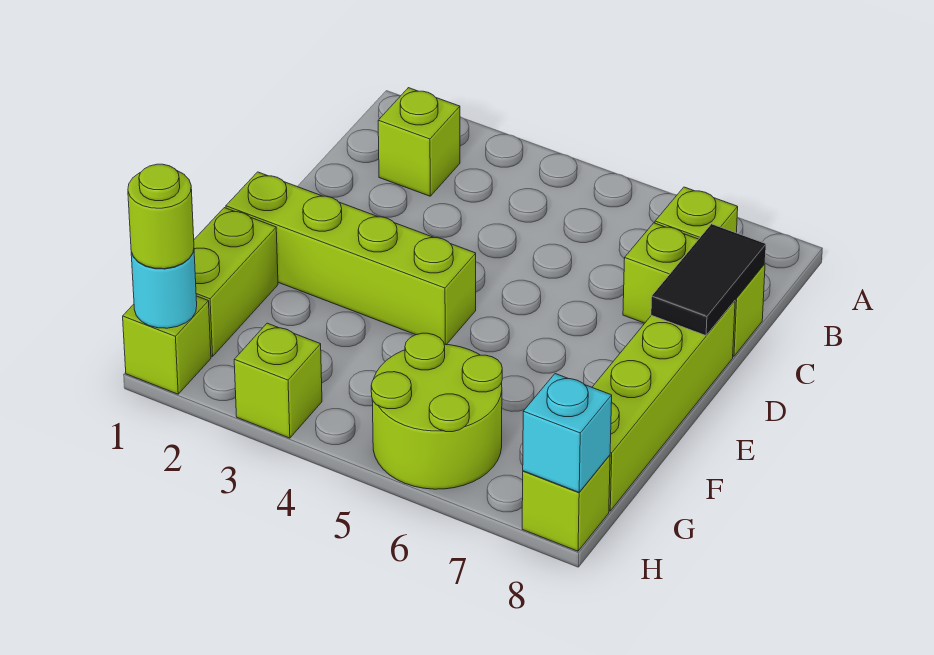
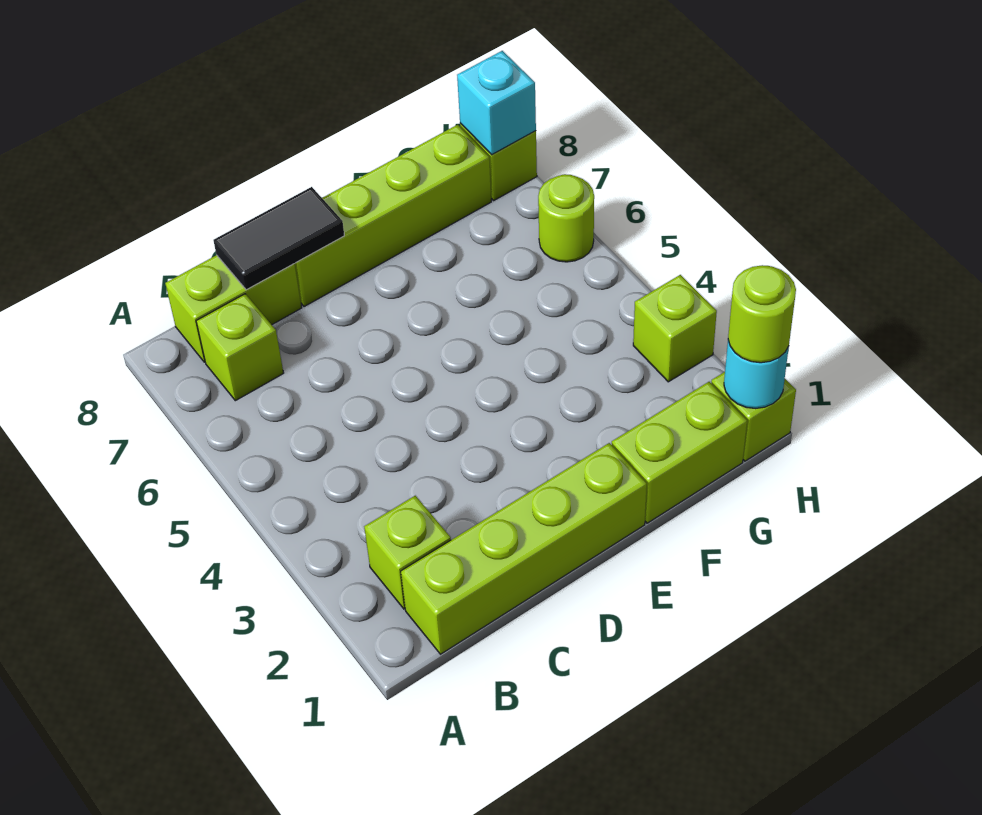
lime 1x2 brick [623,223,765,356] -> lime 1x2 brick turned to [165,255,302,362]
lime 1x4 brick [226,172,476,345] -> lime 1x4 brick turned to [401,443,647,654]
lime 2x2 round brick [371,333,502,489] -> lime 1x1 round brick [538,174,594,262]

